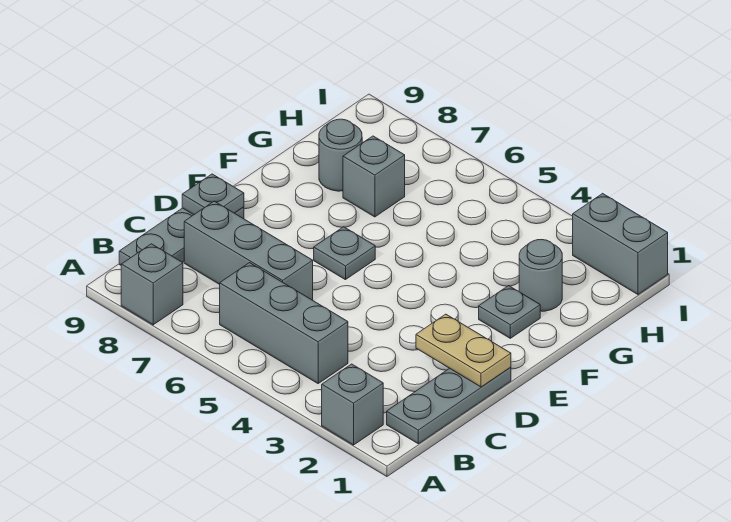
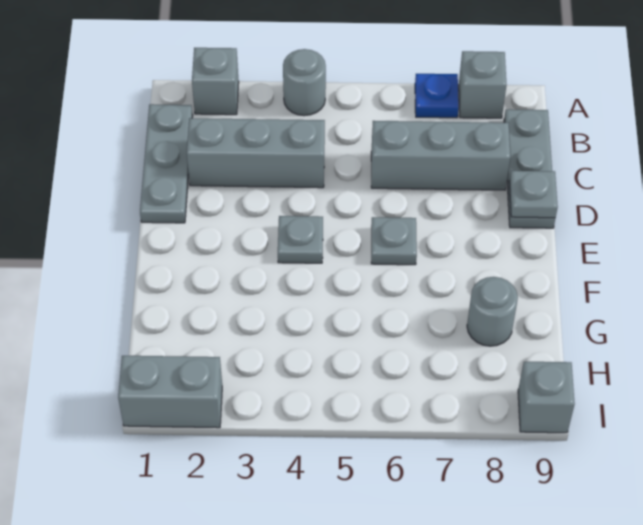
none -> blue 1x1 plate [415,74,459,118]
grey 1x3 brick [220,263,348,383] -> grey 1x3 brick moved to [187,118,325,188]
tan 1x2 plate [416,314,511,387] -> none
grey 1x1 plate [479,286,540,338] -> grey 1x1 plate moved to [278,216,323,263]
grey 1x1 round brick [519,240,562,311] -> grey 1x1 round brick moved to [283,49,326,116]
grey 1x1 brick [343,136,405,217] -> grey 1x1 brick moved to [518,362,575,433]

